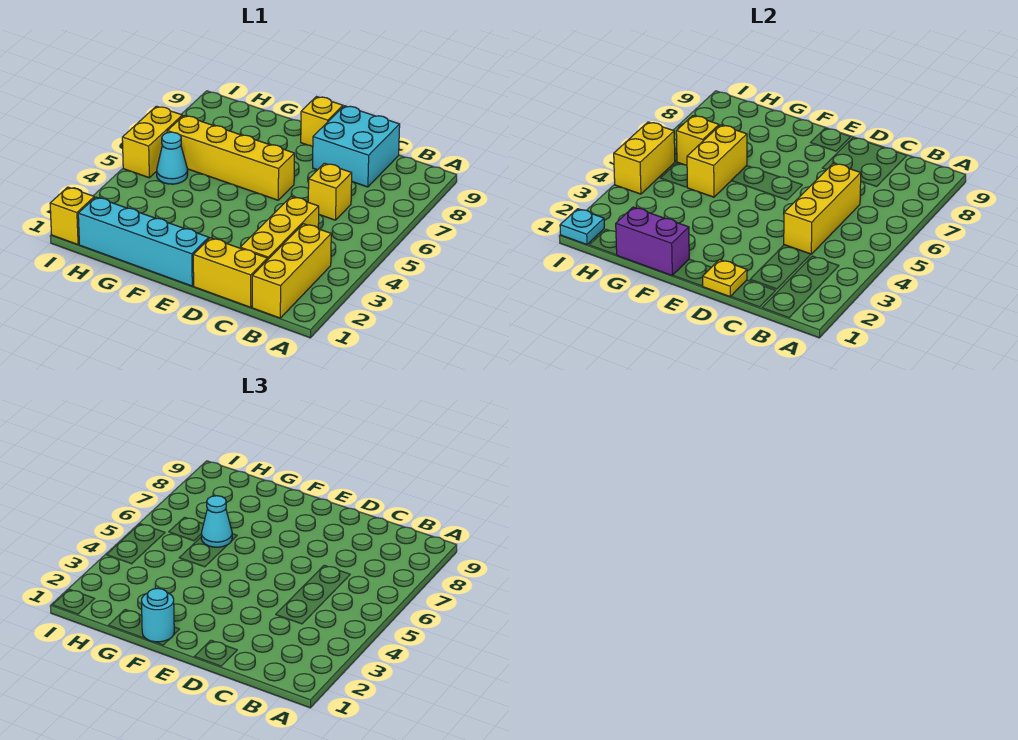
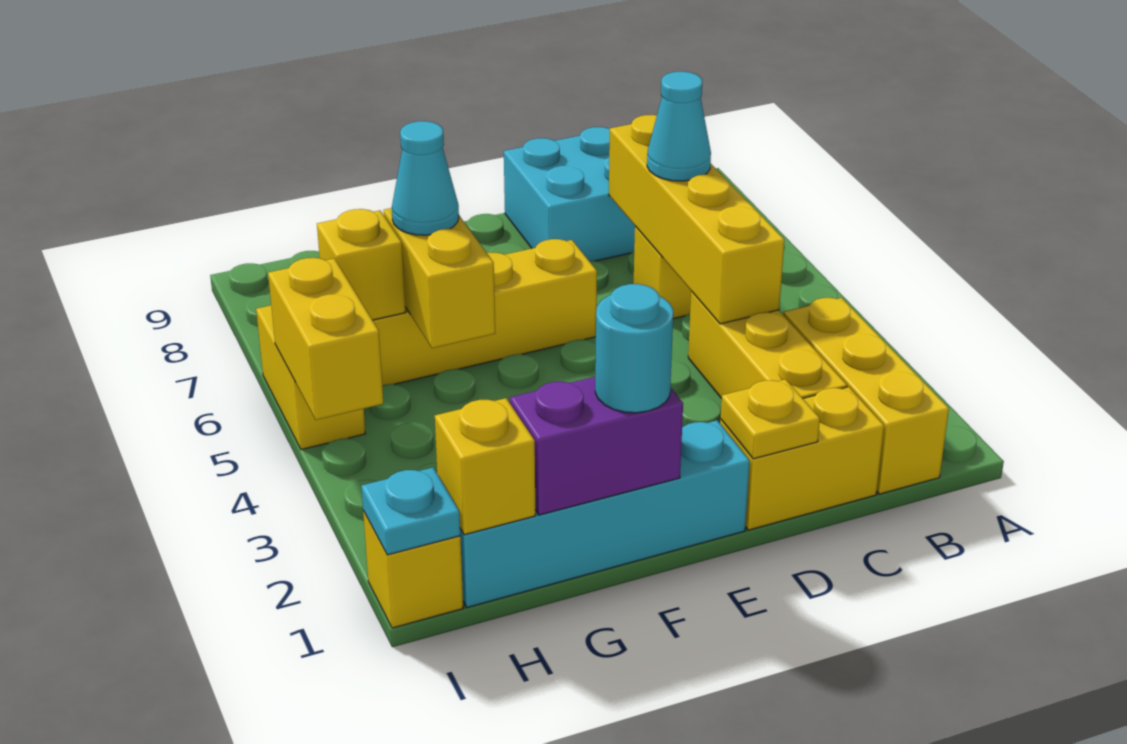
yellow 1x3 brick [784,163,861,254] -> yellow 1x4 brick [609,115,784,324]
yellow 1x1 brick [301,97,343,147] -> yellow 1x1 brick moved to [435,398,535,535]
cyan 1x1 cone [157,132,188,184] -> cyan 1x1 cone moved to [647,71,711,181]

